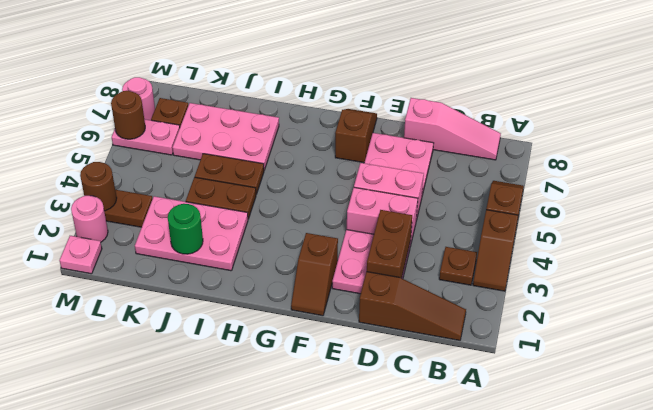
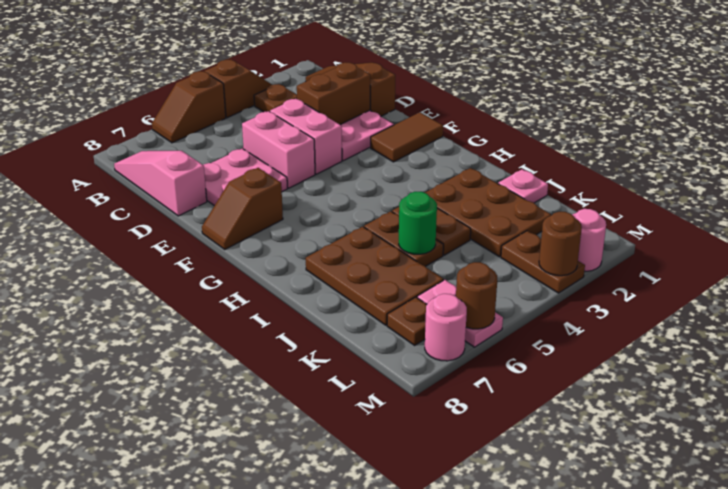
brown 1x2 slope [291,233,338,316] -> brown 1x2 tile [371,112,443,162]
pink 2x3 plate [135,196,248,271] -> brown 2x3 plate [425,168,551,257]
pink 2x3 plate [173,103,279,170] -> brown 2x3 plate [306,227,444,325]
green 1x1 round brick [168,204,203,254] -> green 1x1 round brick moved to [399,192,437,254]
pink 1x1 plate [59,236,102,274] -> pink 1x1 plate moved to [498,169,548,203]

